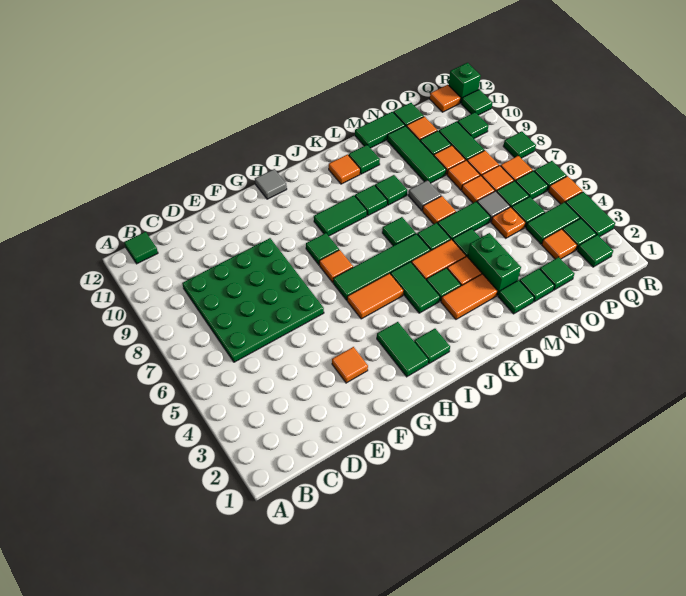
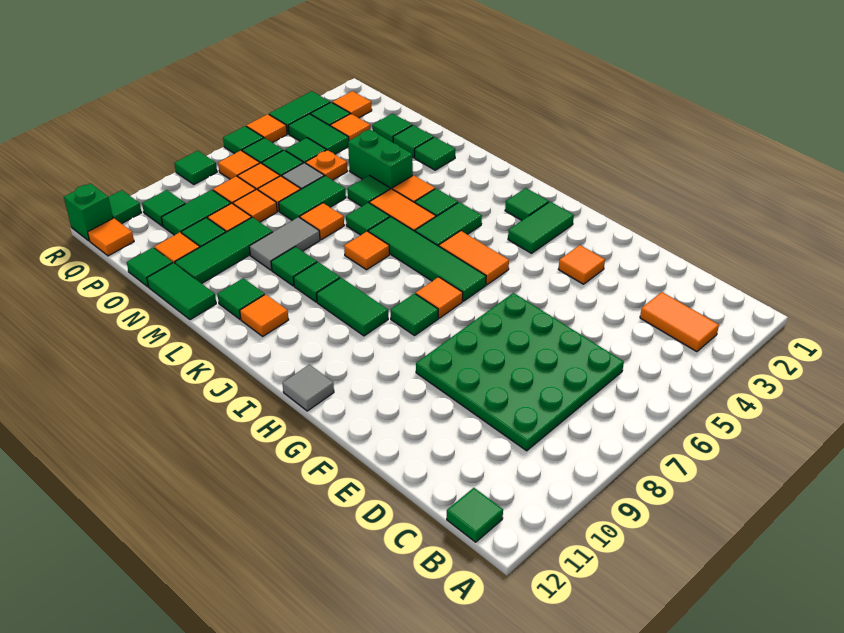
orange 1x2 tile [441,274,497,319] -> orange 1x2 tile moved to [640,292,719,352]
green 1x1 tile [382,217,416,246] -> orange 1x1 tile [344,231,389,270]
green 1x2 brick [468,233,521,296] -> green 1x2 brick turned to [348,129,413,189]
green 1x2 tile [438,202,491,239] -> green 1x2 tile turned to [279,176,346,221]
grey 1x1 tile [408,180,441,211] -> grey 1x2 tile [249,217,320,270]
green 1x1 tile [577,235,613,267] -> orange 1x1 tile [332,91,372,118]

